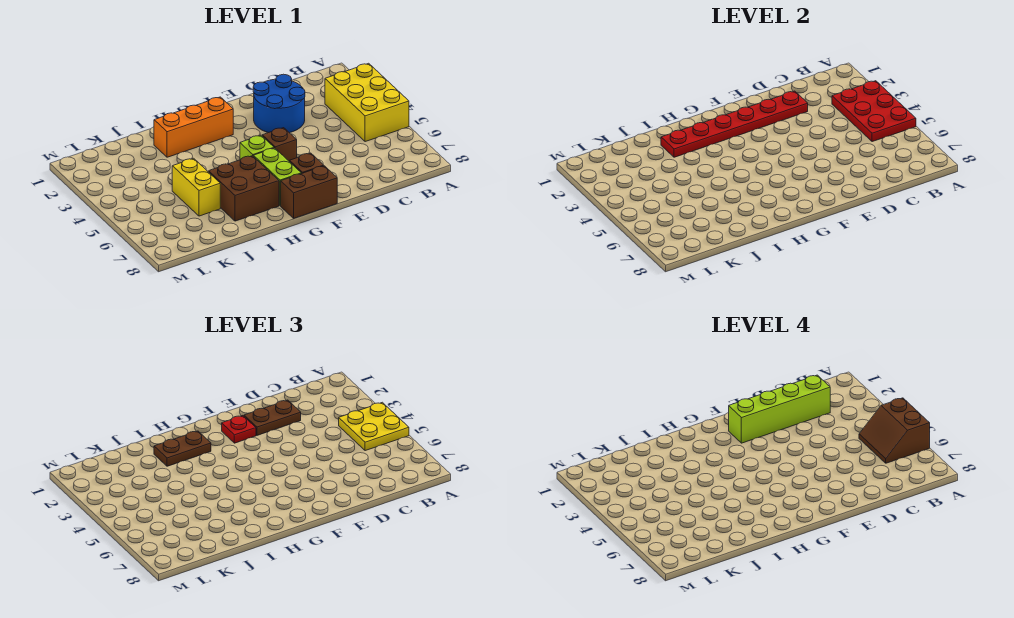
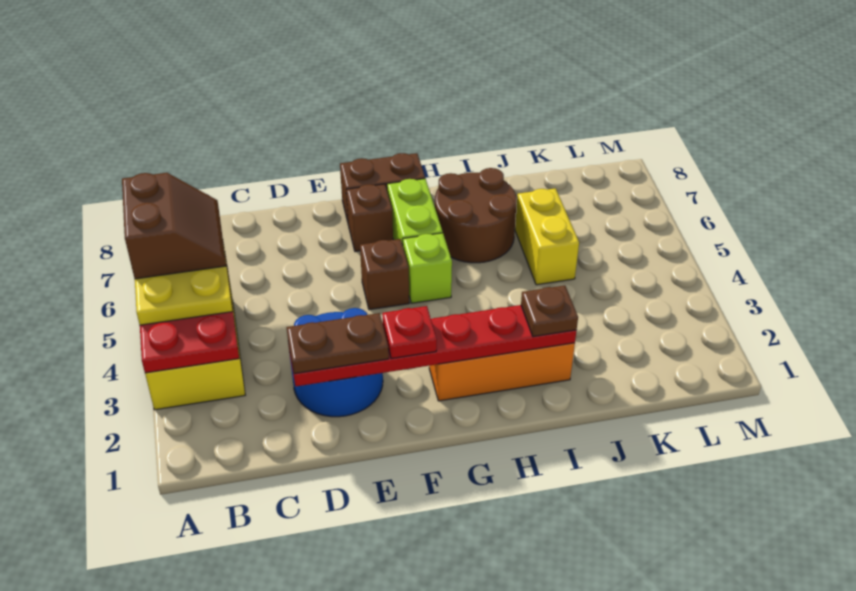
lime 1x4 brick [729,375,830,443] -> none
brown 1x2 plate [154,431,211,466] -> brown 1x1 plate [521,285,578,337]
brown 2x2 brick [209,156,279,221] -> brown 2x2 round brick [435,168,517,263]

